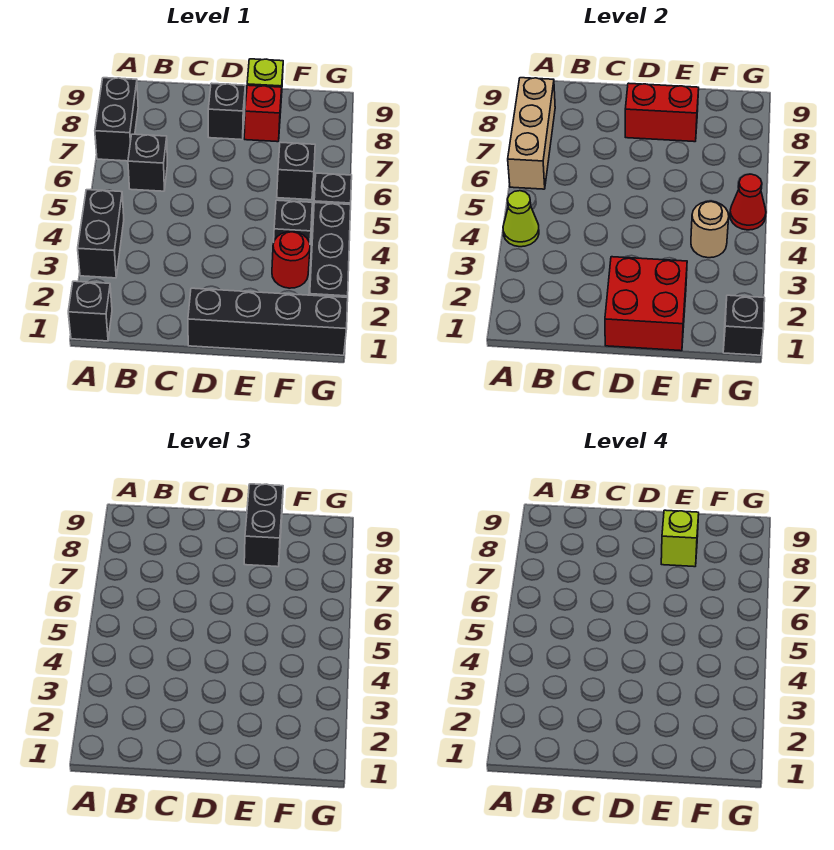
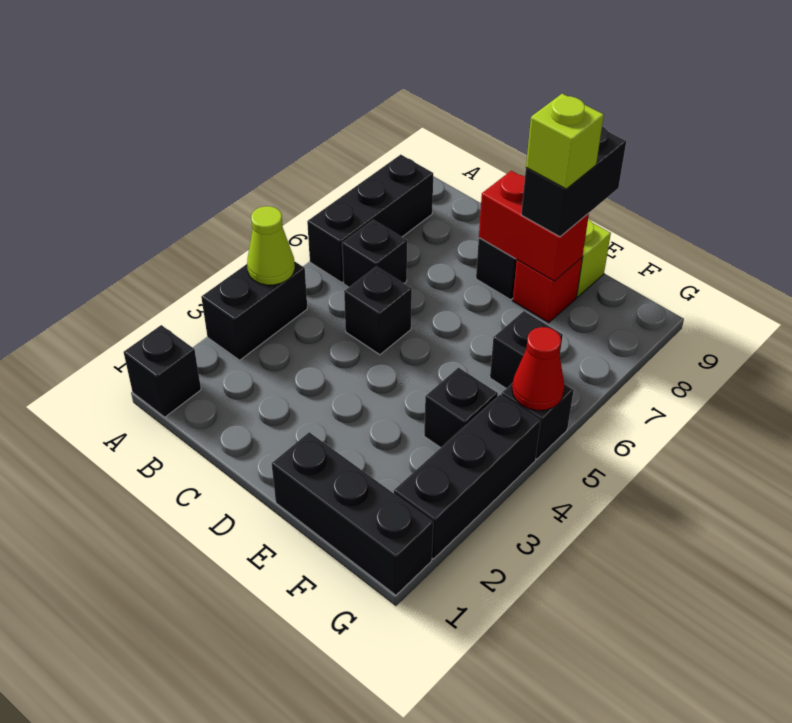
tan 1x3 brick [508,78,555,189] -> none
black 1x2 brick [95,78,138,161] -> black 1x3 brick [307,155,433,283]
black 1x4 brick [188,288,348,355] -> black 1x3 brick [272,432,433,595]
red 2x2 brick [605,257,687,351] -> none
red 1x1 round brick [272,231,310,288] -> none
tan 1x1 round brick [691,201,729,258] -> none
black 1x1 brick [723,295,765,355] -> black 1x1 brick moved to [344,266,412,355]

